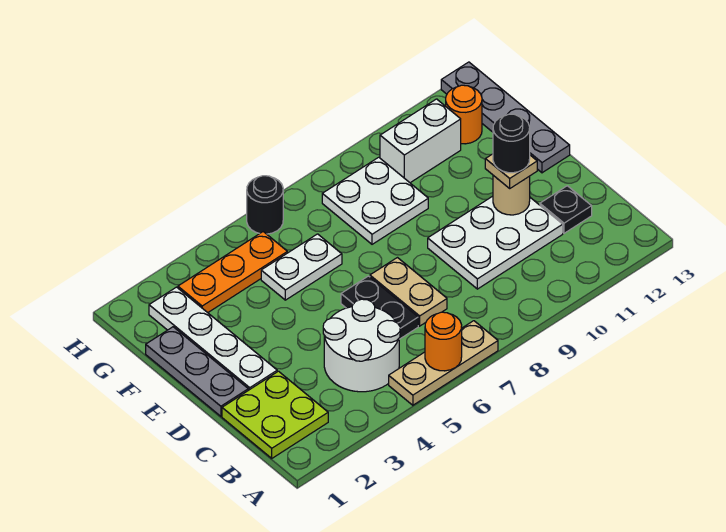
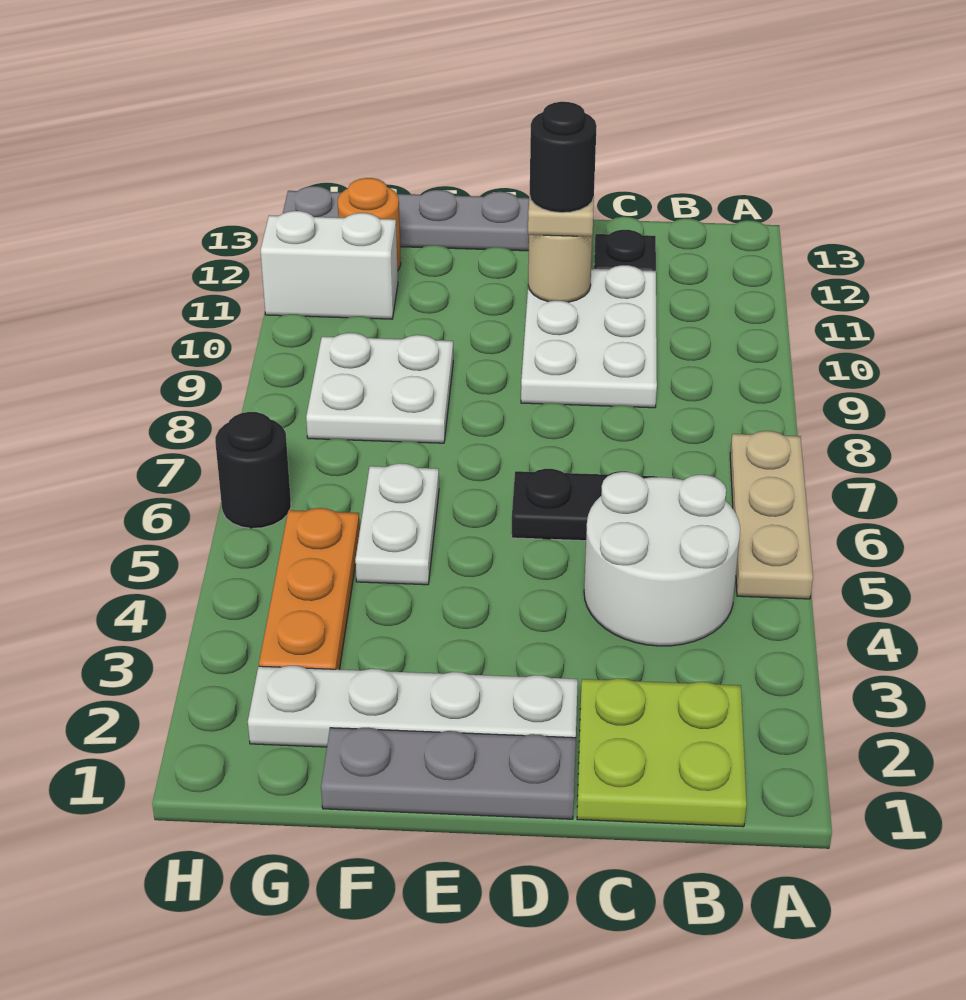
orange 1x1 round brick [425,312,462,371] -> none
tan 1x2 plate [370,258,447,326] -> none
white 1x2 brick [380,99,461,183] -> white 1x2 brick turned to [261,211,398,319]

